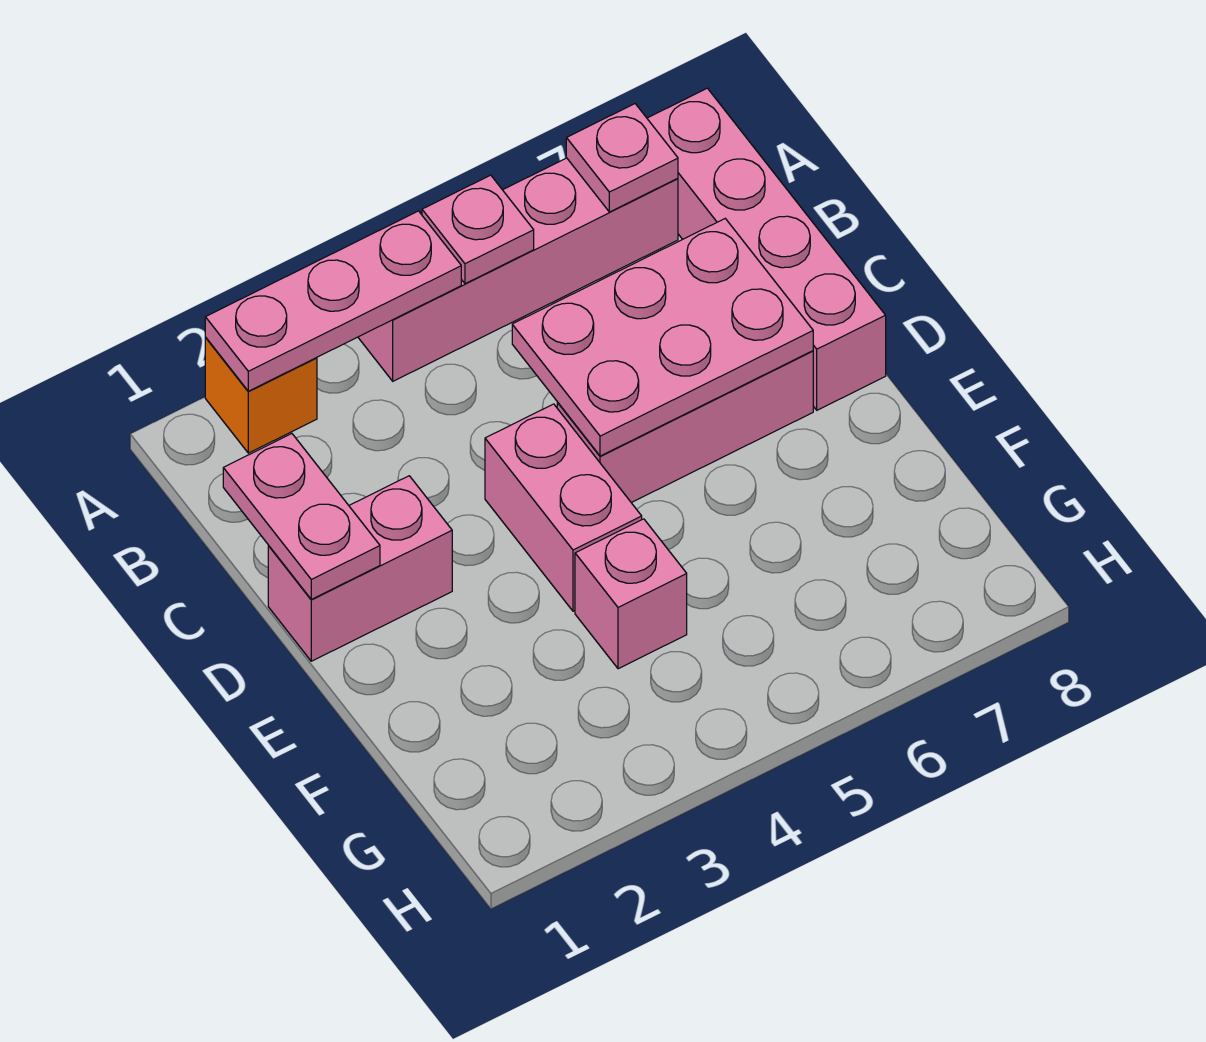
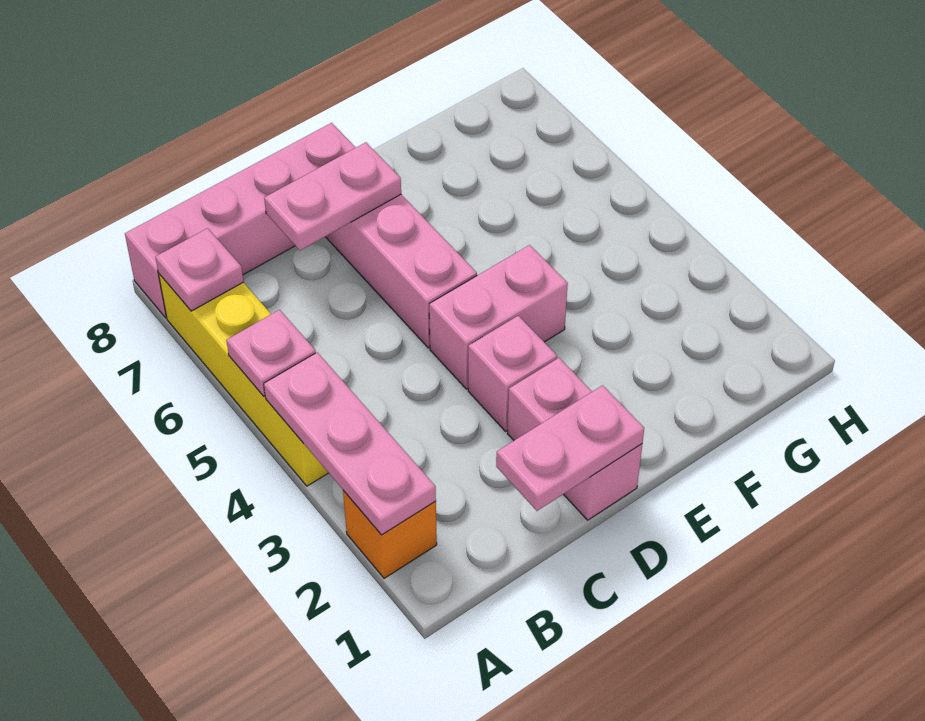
pink 1x4 brick [358,158,678,381] -> yellow 1x4 brick [159,274,328,486]
pink 2x3 plate [512,219,813,456] -> pink 1x2 plate [264,142,401,250]
pink 1x1 brick [575,519,687,669] -> pink 1x1 brick moved to [468,316,557,431]

